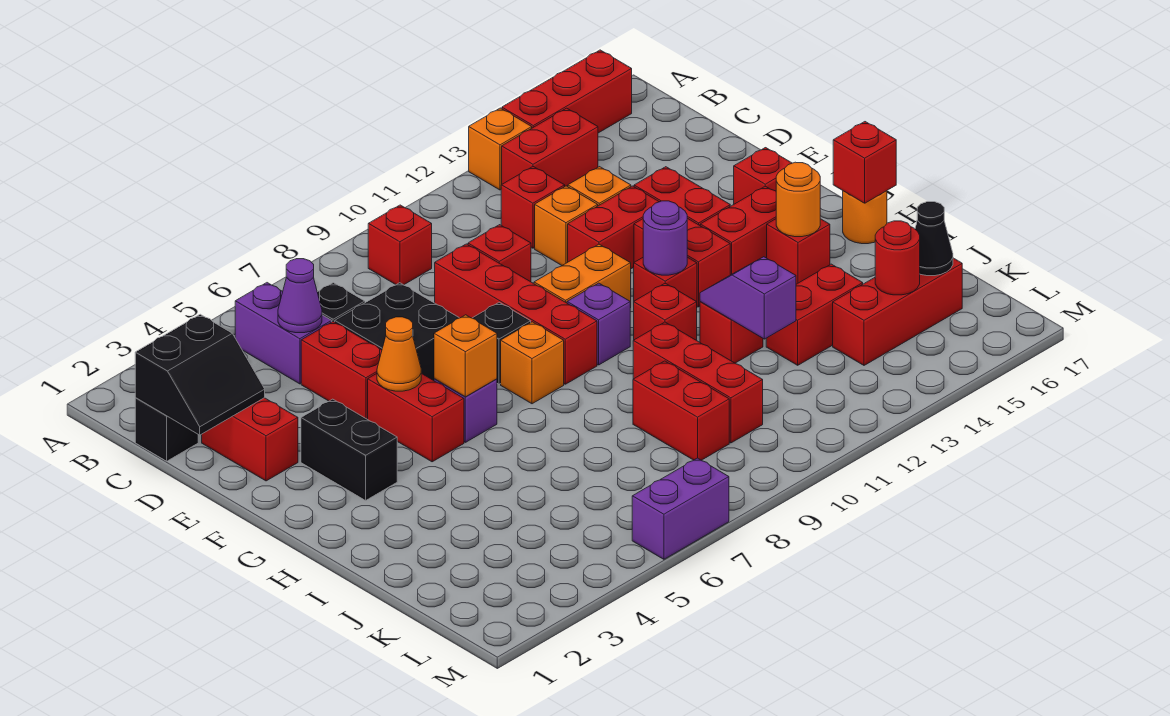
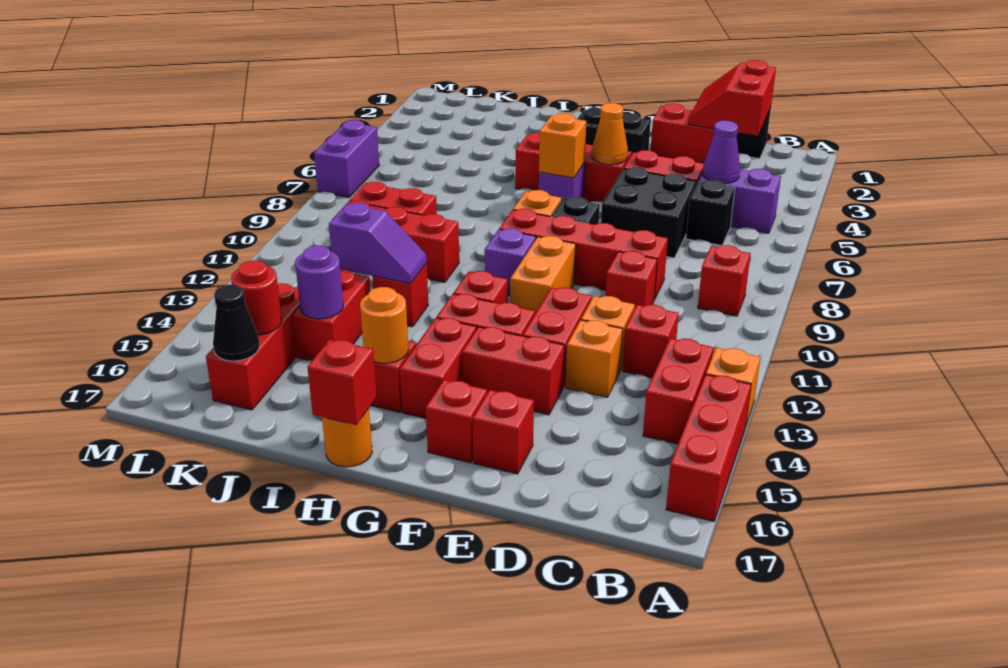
black 2x2 slope [135,314,265,435] -> red 2x2 slope [688,60,776,136]
red 1x2 brick [368,373,464,462] -> red 1x3 brick [515,133,632,202]
purple 1x1 round brick [643,201,687,275] -> purple 1x1 round brick moved to [295,246,343,319]
red 1x1 brick [634,283,697,340] -> red 1x1 brick moved to [473,390,534,474]

